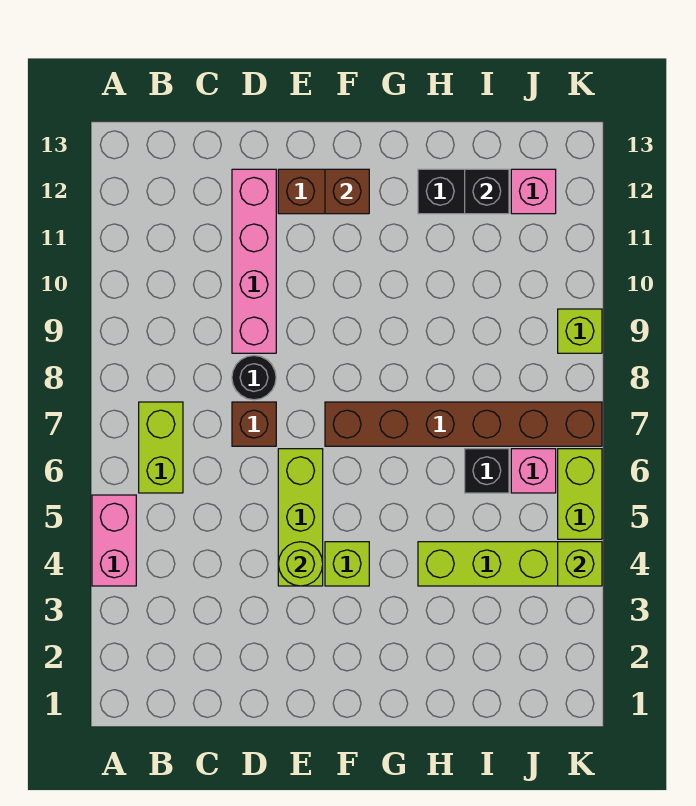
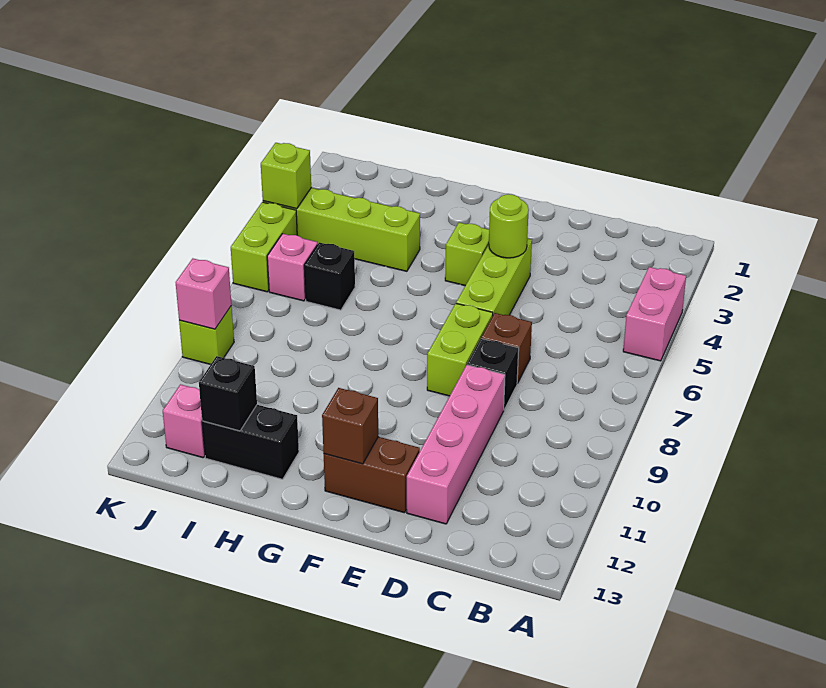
lime 1x2 brick [139,402,183,493] -> lime 1x2 brick moved to [427,304,493,396]
black 1x1 round brick [232,356,276,400] -> black 1x1 brick [467,339,519,409]
brown 1x6 brick [325,402,602,446] -> none
none -> pink 1x1 brick [176,259,232,329]

